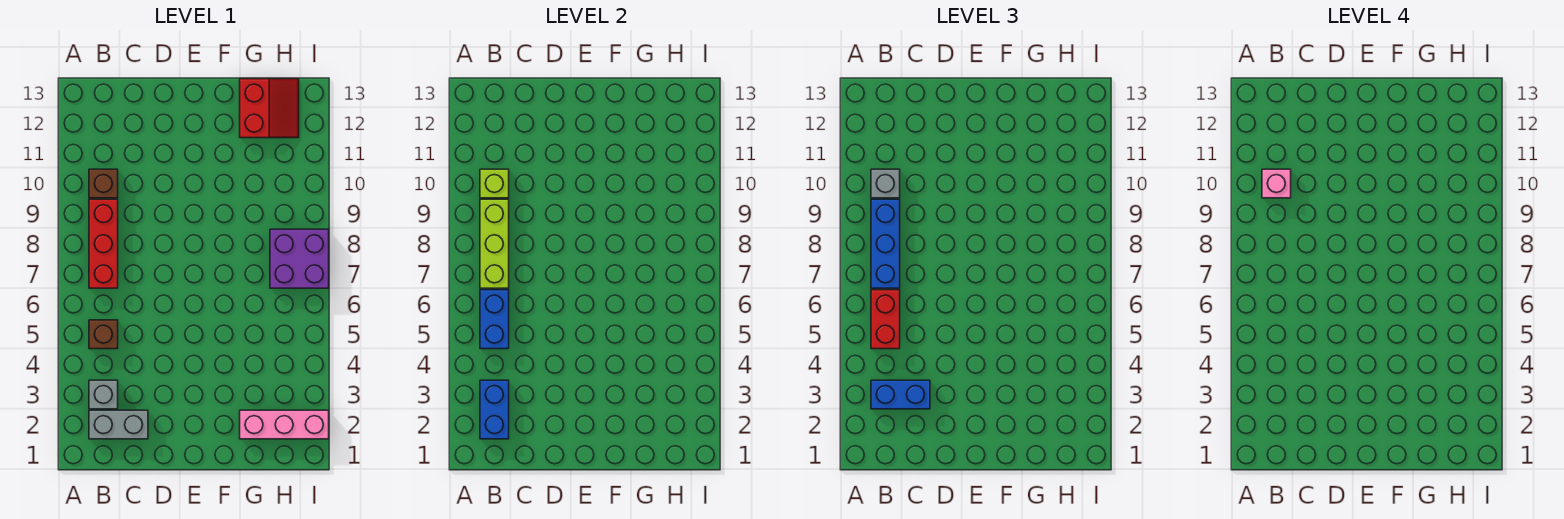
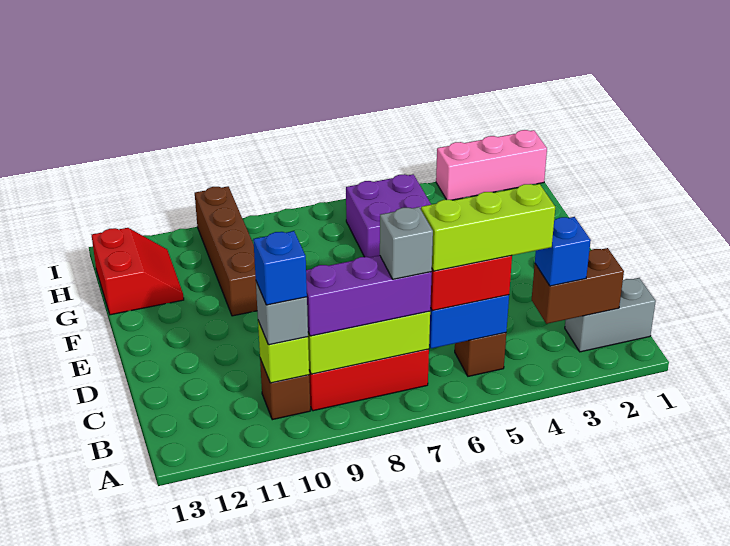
grey 1x2 brick [89,410,148,439] -> grey 1x2 brick turned to [565,278,656,352]
blue 1x2 brick [480,380,509,439] -> brown 1x2 brick [532,248,624,324]
grey 1x1 brick [89,380,118,409] -> grey 1x1 brick moved to [380,207,433,279]
blue 1x2 brick [871,380,930,409] -> blue 1x1 brick [535,217,591,286]
none -> lime 1x3 brick [421,184,555,271]
blue 1x3 brick [871,199,900,288] -> purple 1x3 brick [306,255,432,336]
pink 1x1 brick [1262,169,1291,198] -> blue 1x1 brick [253,231,307,305]
none -> brown 1x4 brick [195,186,257,316]
pink 1x3 brick [240,410,329,439] -> pink 1x3 brick turned to [436,130,547,200]
red 2x2 slope [240,79,299,138] -> red 2x2 slope turned to [92,228,184,315]
purple 2x2 brick [270,229,329,288] -> purple 2x2 brick moved to [346,174,431,257]

